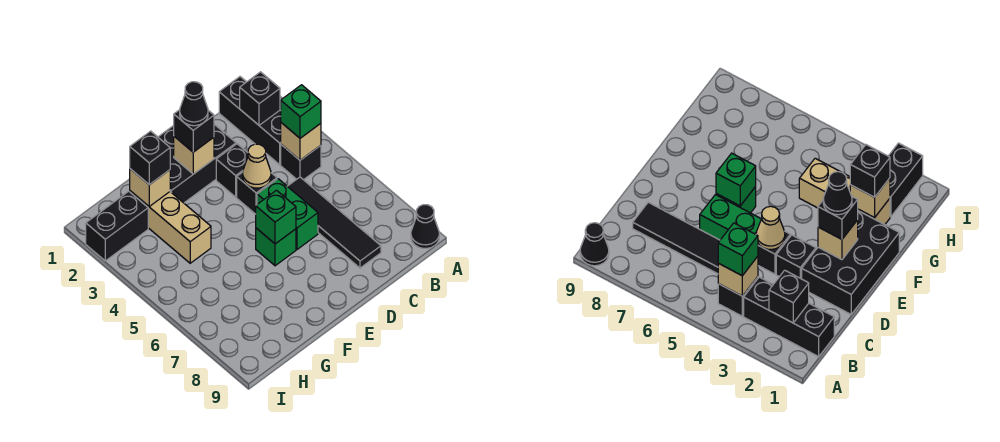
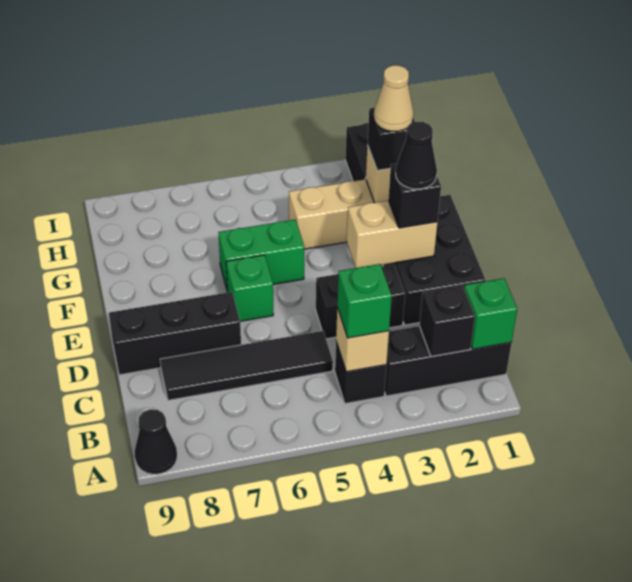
tan 1x1 cone [243,144,271,188] -> tan 1x1 cone moved to [374,65,414,132]
green 1x2 brick [257,179,318,249] -> green 1x2 brick moved to [218,220,304,292]
none -> black 1x3 brick [109,292,241,375]
tan 1x1 brick [174,136,214,174] -> tan 1x2 brick [347,201,437,268]
green 1x1 brick [256,190,296,244] -> green 1x1 brick moved to [464,278,517,349]

